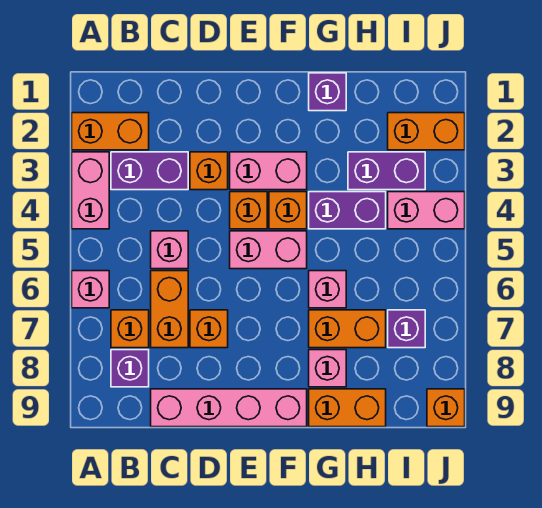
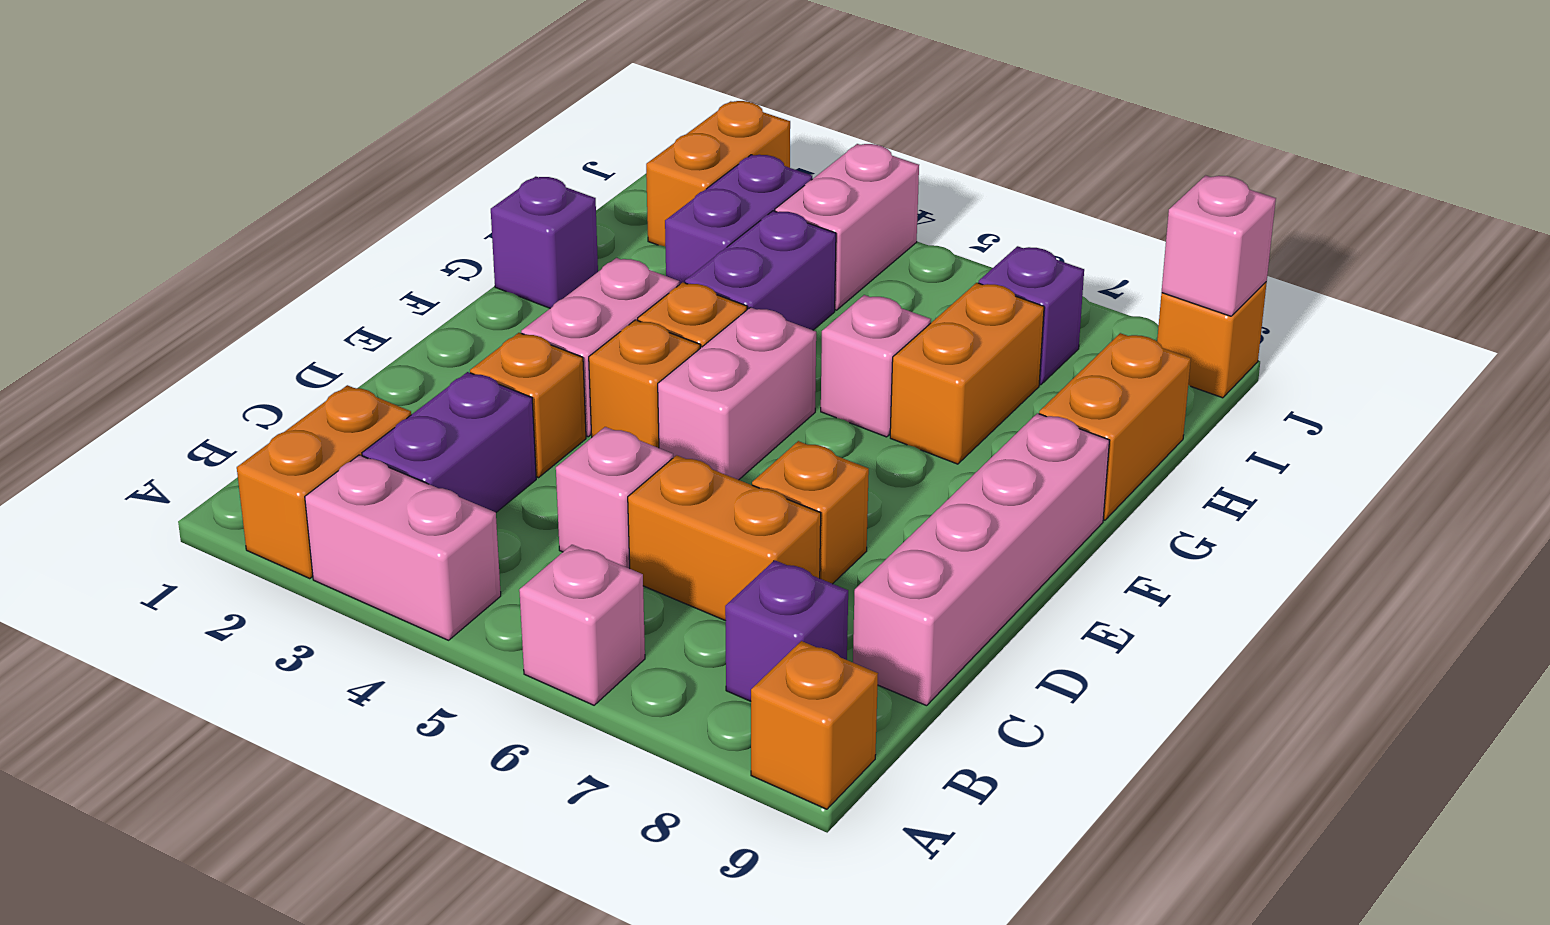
orange 1x1 brick [111,310,149,348] -> orange 1x1 brick moved to [751,641,878,809]
pink 1x1 brick [309,350,346,387] -> pink 1x1 brick moved to [1162,175,1276,316]

